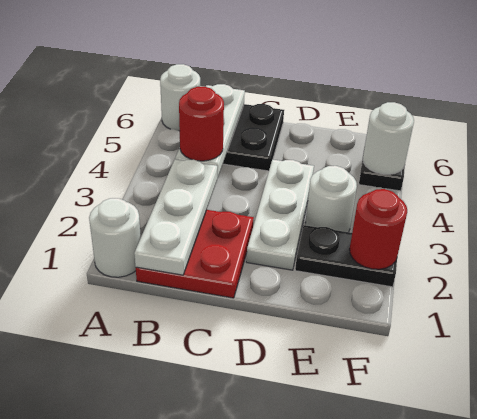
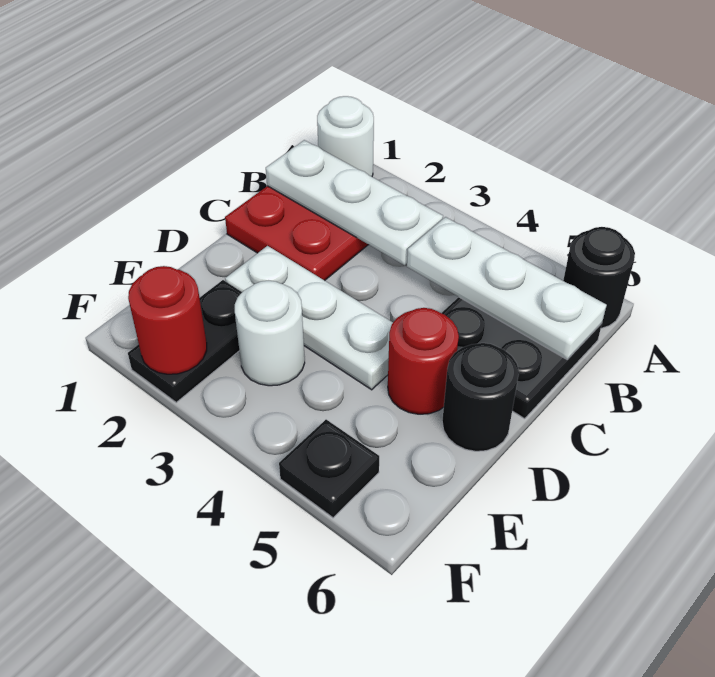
white 1x1 round brick [160,64,200,131] -> black 1x1 round brick [563,227,635,328]
red 1x1 round brick [179,87,224,161] -> red 1x1 round brick moved to [388,308,459,414]
none -> black 1x1 round brick [442,343,519,451]
white 1x1 round brick [363,102,414,174] -> none

